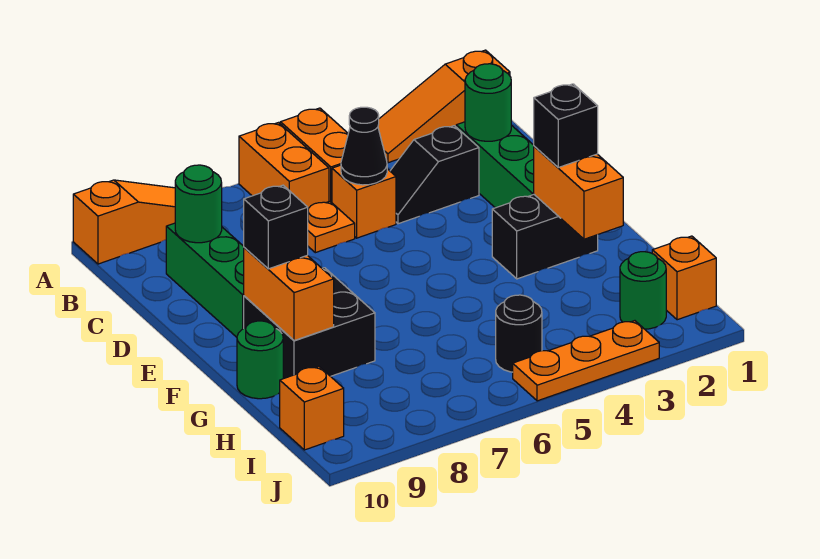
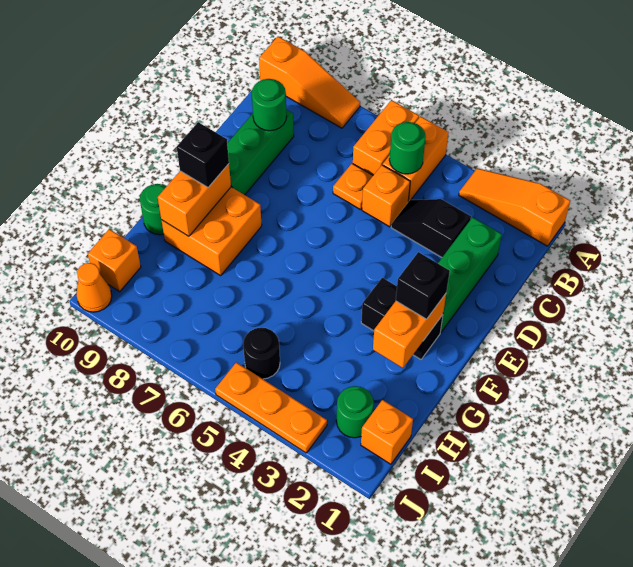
green 1x1 round brick [465,64,511,141] -> green 1x1 round brick moved to [389,122,426,174]
black 1x1 cone [341,107,387,185] -> none
black 2x2 brick [244,268,375,379] -> orange 2x2 brick [162,187,262,275]
none -> orange 1x1 cone [76,263,112,312]

